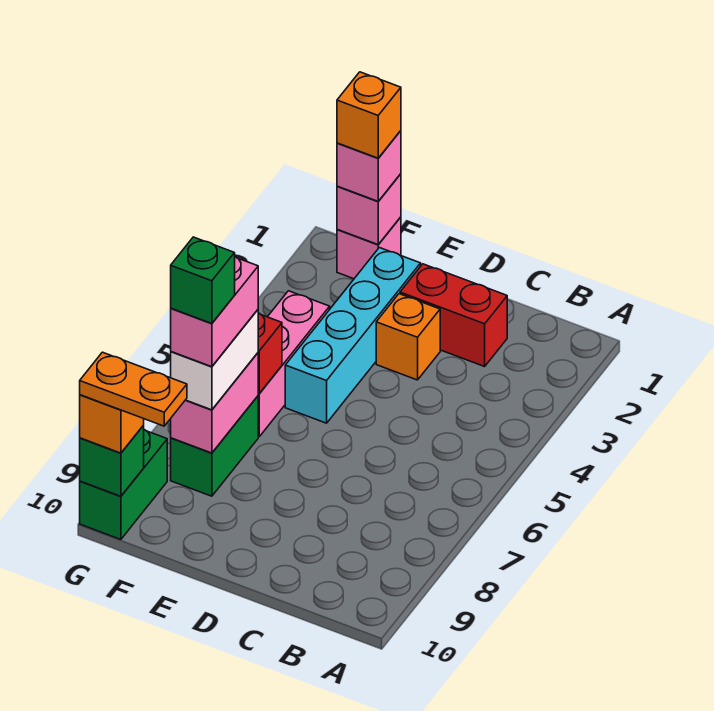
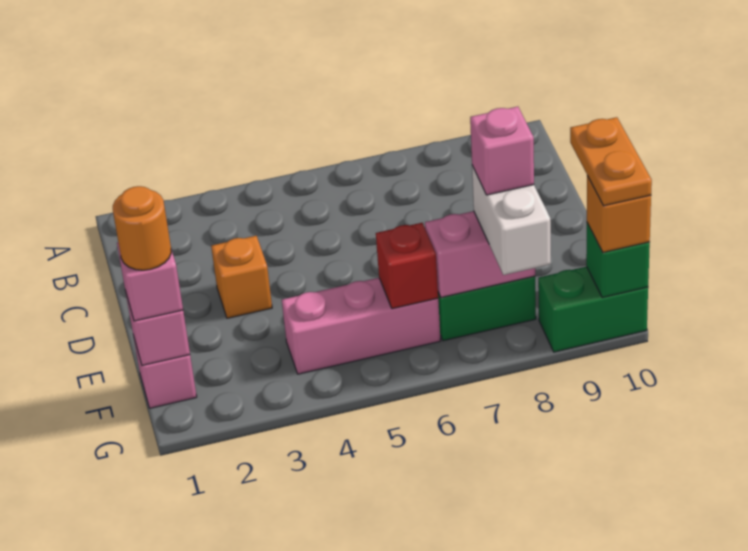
red 1x2 brick [400,264,507,367] -> none
cyan 1x4 brick [285,248,421,423] -> none
orange 1x1 brick [337,72,401,158] -> orange 1x1 round brick [113,186,171,270]
white 1x2 brick [171,310,258,410] -> white 1x2 brick turned to [472,166,551,275]
pink 1x2 brick [171,257,258,367] -> pink 1x1 brick [470,107,534,195]
green 1x1 brick [171,237,235,323] -> none

